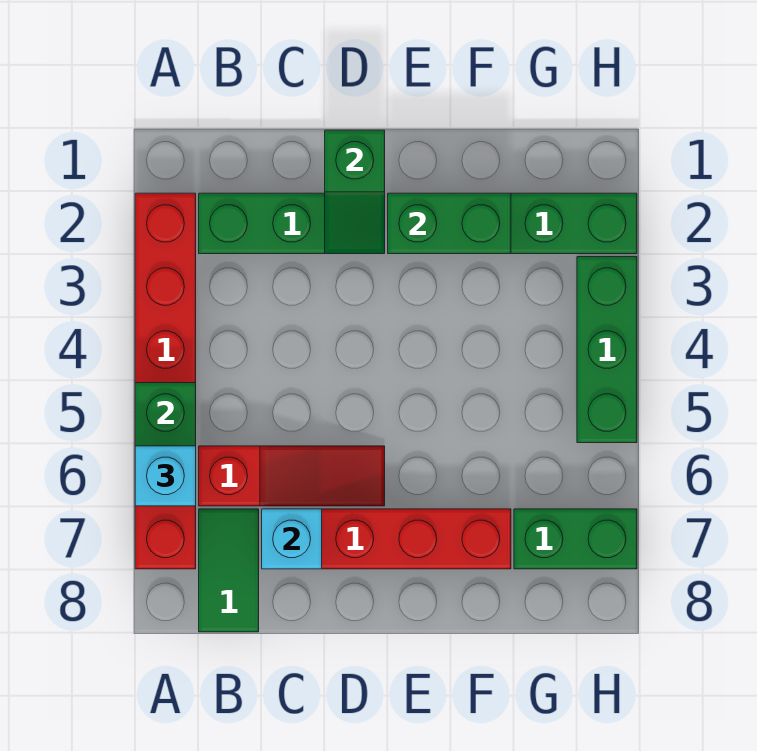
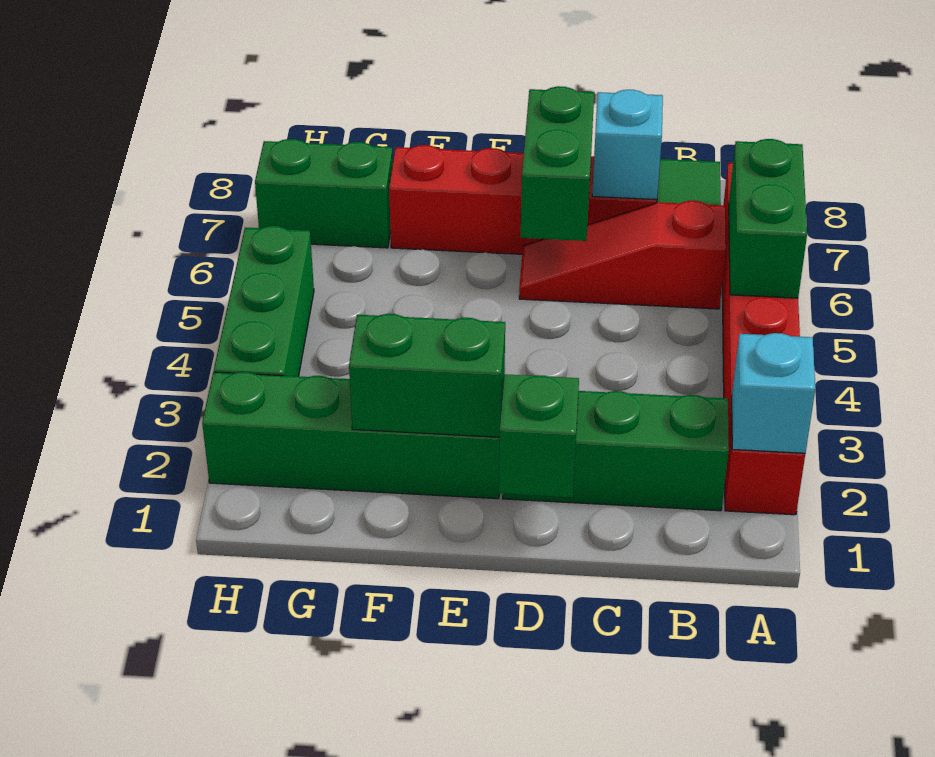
cyan 1x1 brick [135,446,196,506] -> cyan 1x1 brick moved to [732,333,815,453]
none -> green 1x2 brick [521,86,594,241]

